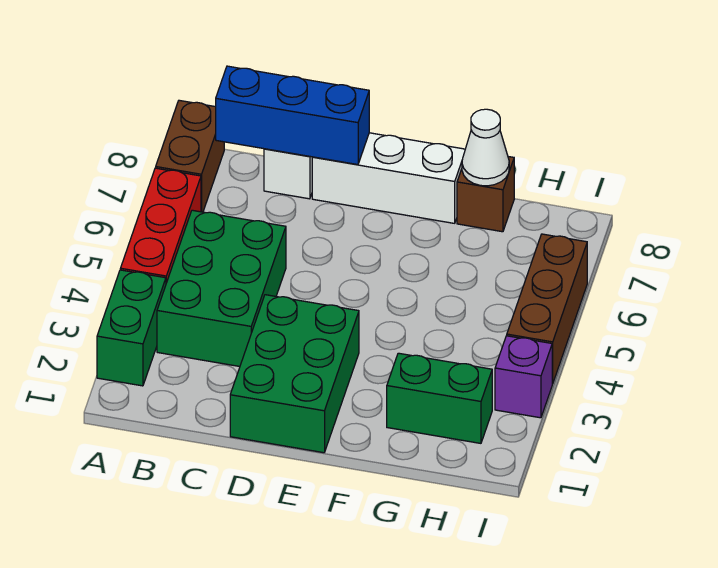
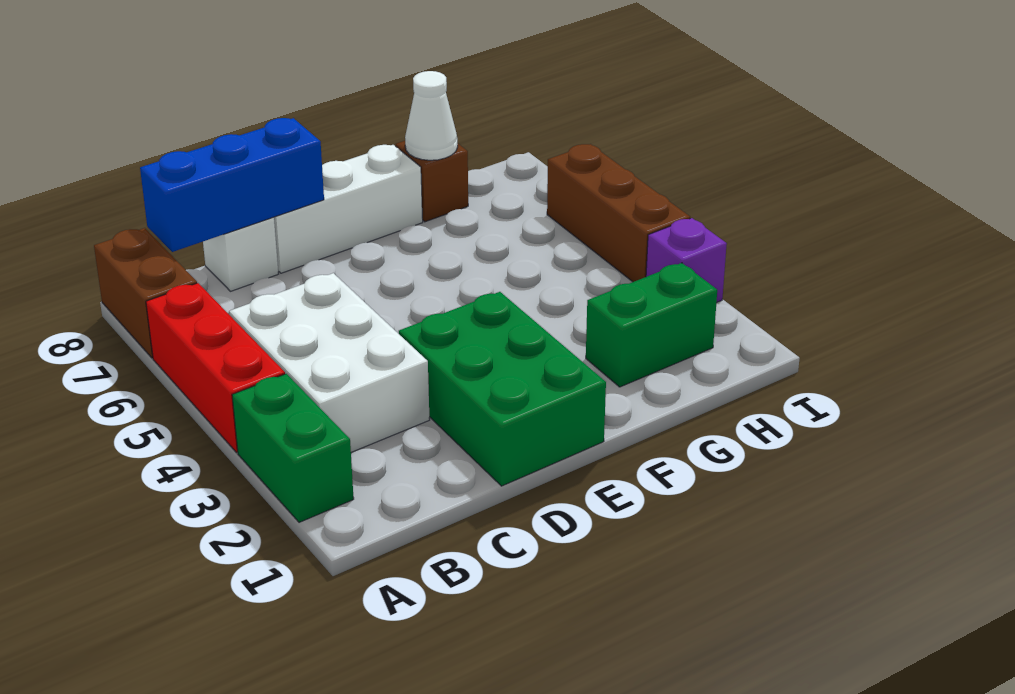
green 2x3 brick [157,210,286,366] -> white 2x3 brick [229,273,430,452]

